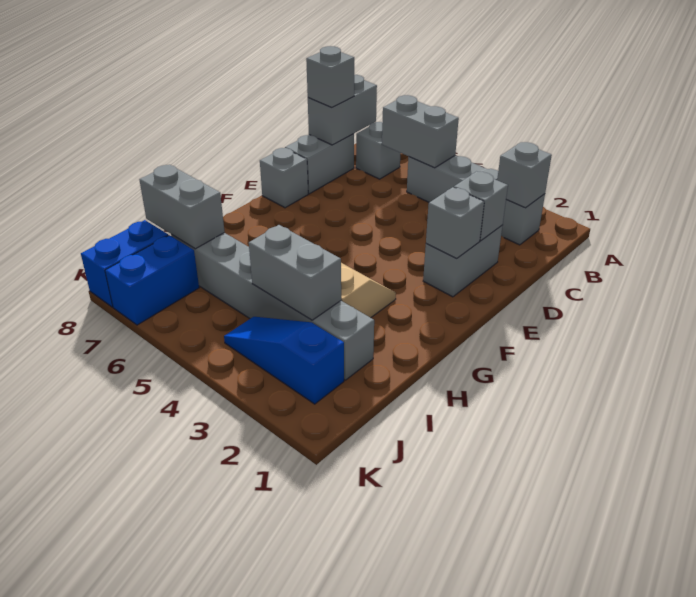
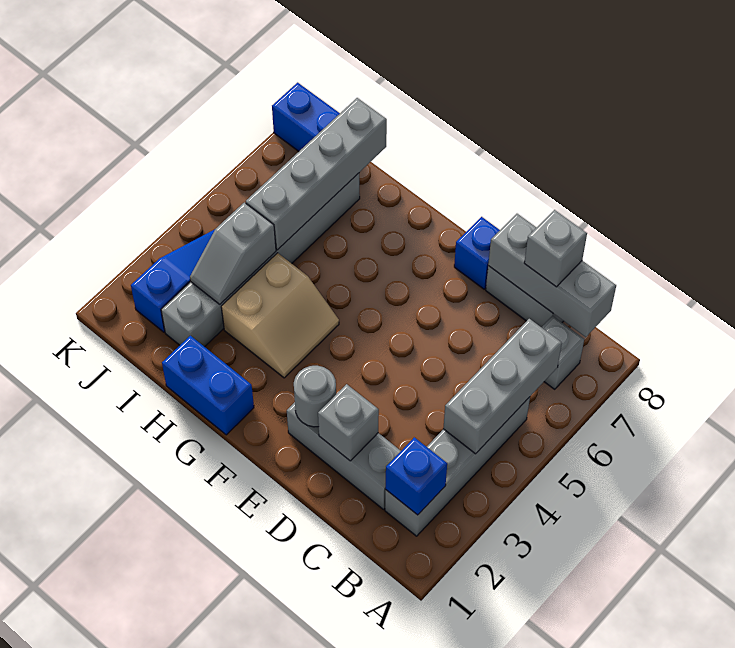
grey 1x1 brick [497,142,552,208] -> blue 1x1 brick [386,437,447,515]
grey 1x2 brick [382,95,459,168] -> grey 1x3 brick [443,319,562,454]
grey 1x2 brick [308,75,377,145] -> grey 1x3 brick [488,214,616,337]
grey 1x2 brick [423,226,502,297] -> grey 1x3 brick [287,402,401,509]
grey 1x1 brick [426,187,484,258] -> grey 1x1 round brick [294,366,336,427]
grey 1x1 brick [260,148,308,208] -> blue 1x1 brick [454,217,500,289]
grey 1x2 brick [249,225,341,320] -> grey 1x2 slope [190,202,276,304]
grey 1x2 brick [139,165,225,249] -> grey 1x4 brick [246,98,387,250]
blue 1x2 brick [105,235,199,325] -> blue 1x2 brick moved to [162,336,254,435]

